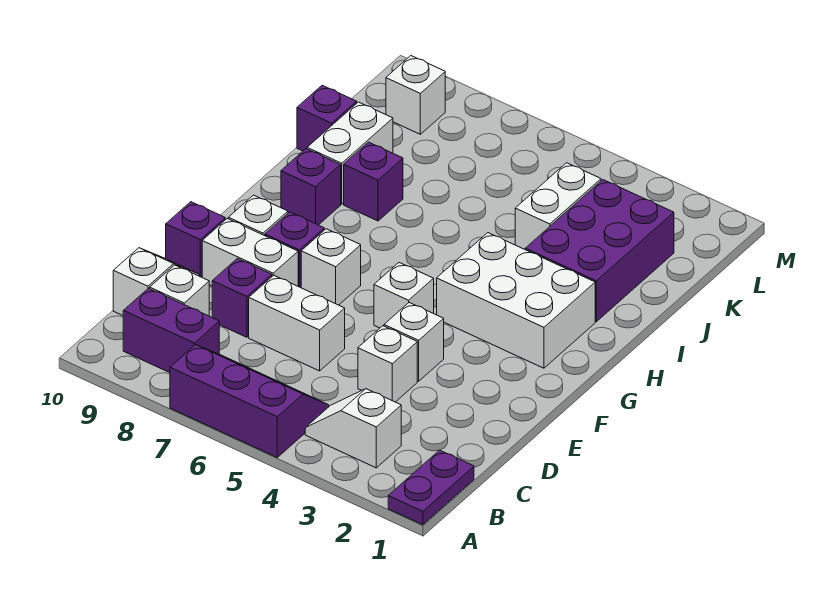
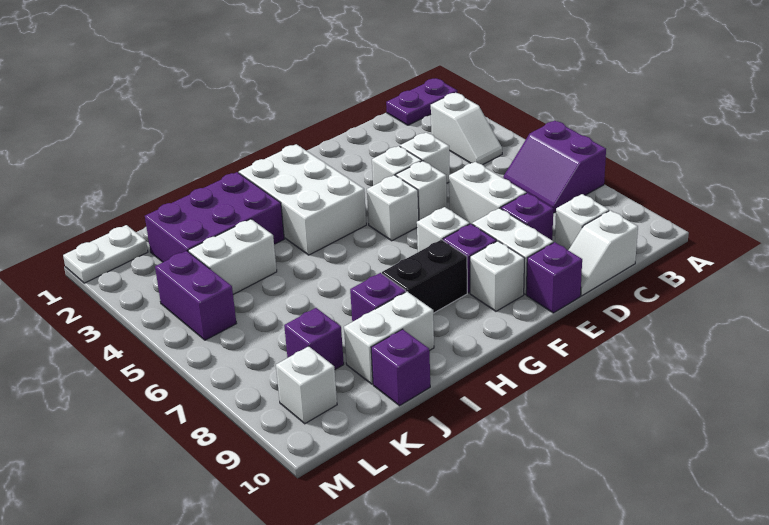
purple 2x3 slope [170,345,329,457] -> purple 2x2 slope [503,121,606,213]
purple 1x2 brick [123,288,219,373] -> purple 1x2 brick moved to [155,251,236,340]
none -> white 1x1 brick [396,161,447,220]
none -> black 1x2 brick [382,240,467,313]
purple 1x1 brick [281,149,341,225] -> purple 1x1 brick moved to [284,308,344,369]
none -> white 1x2 plate [63,225,148,283]

